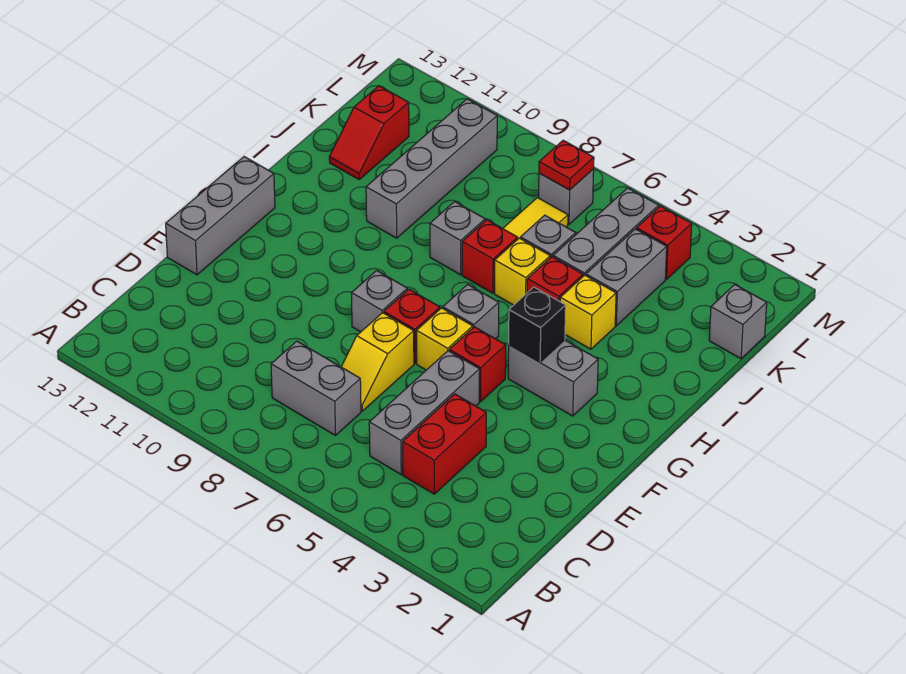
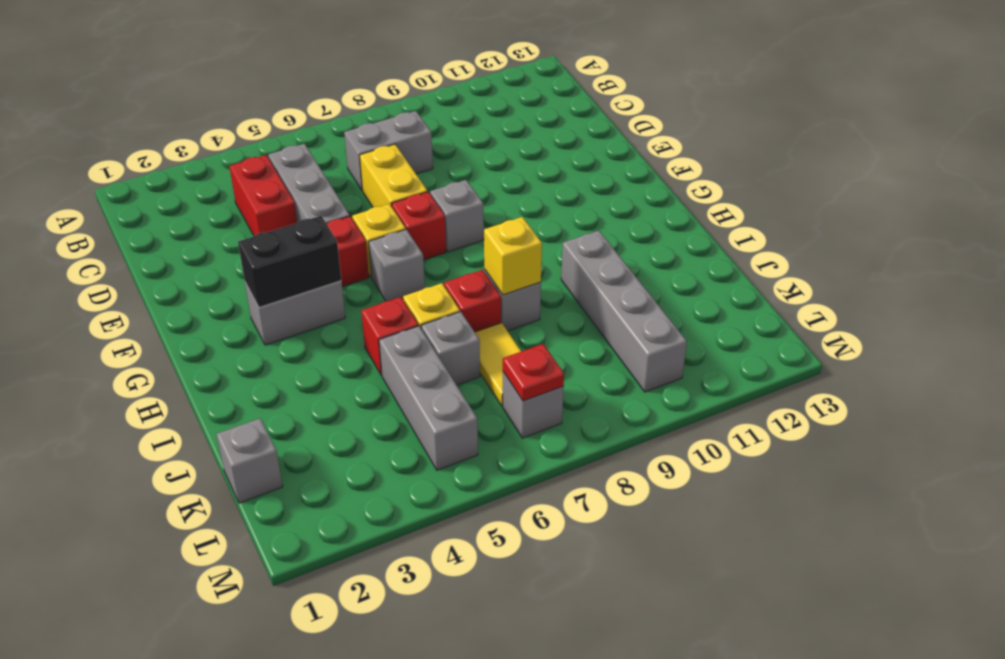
yellow 1x2 slope [341,313,414,411] -> yellow 1x2 brick [359,144,427,207]
grey 1x3 brick [166,157,275,275] -> none
black 1x1 brick [509,287,566,362] -> black 1x2 brick [238,216,341,308]
yellow 1x1 brick [560,275,616,349] -> yellow 1x1 brick moved to [484,217,542,295]
grey 1x2 brick [586,229,667,326] -> none
red 1x2 slope [329,86,409,179] -> none
red 1x1 brick [637,206,692,279] -> none

